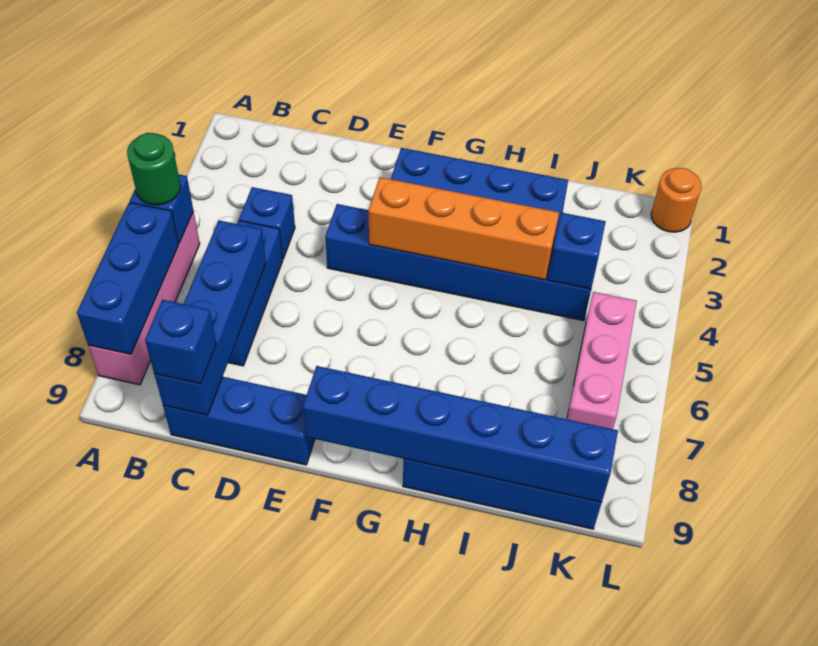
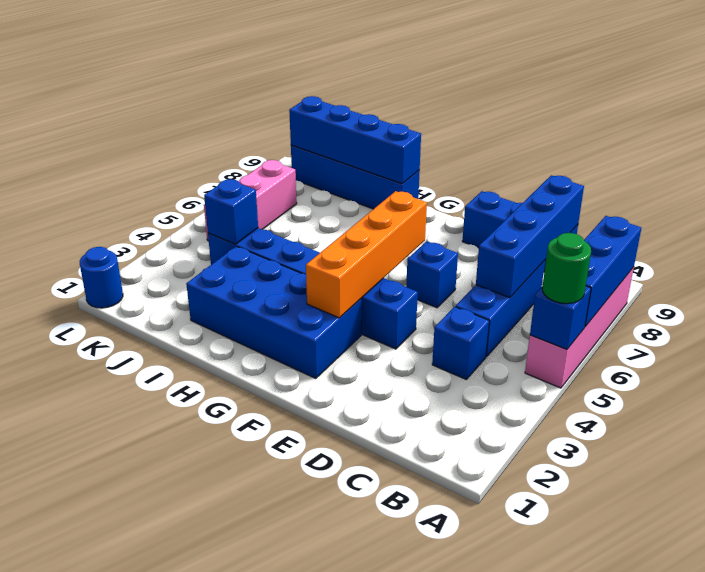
blue 1x1 brick [145,300,216,384] -> blue 1x1 brick moved to [406,241,458,308]
orange 1x4 brick [369,177,559,280] -> orange 1x4 brick turned to [306,191,427,318]
blue 1x6 brick [303,366,618,503] -> blue 1x4 brick [289,96,421,184]
orange 1x1 round brick [651,168,702,232] -> blue 1x1 round brick [80,247,123,308]

